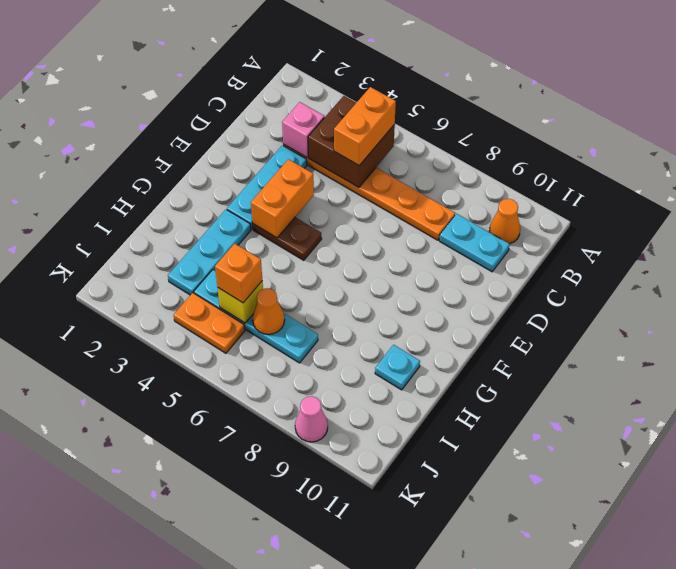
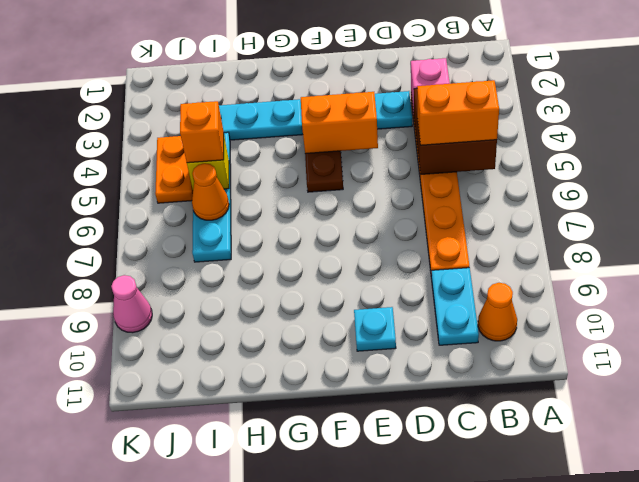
cyan 1x1 plate [375,345,420,390] -> cyan 1x1 plate moved to [354,307,396,351]

